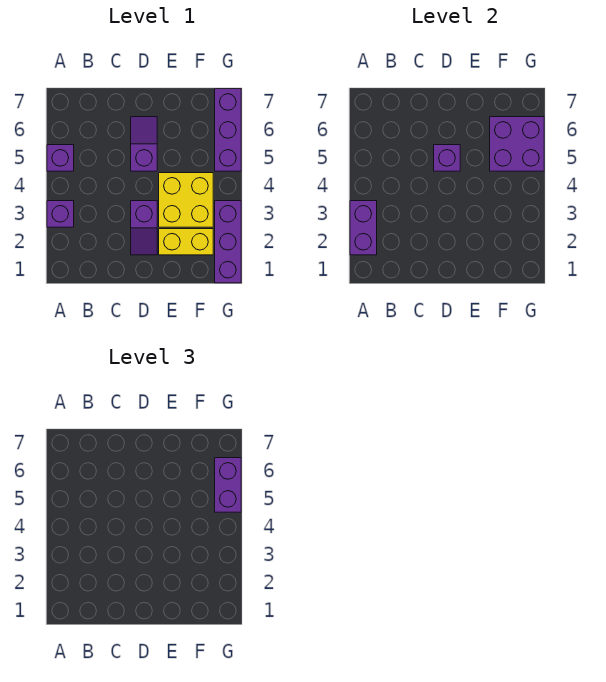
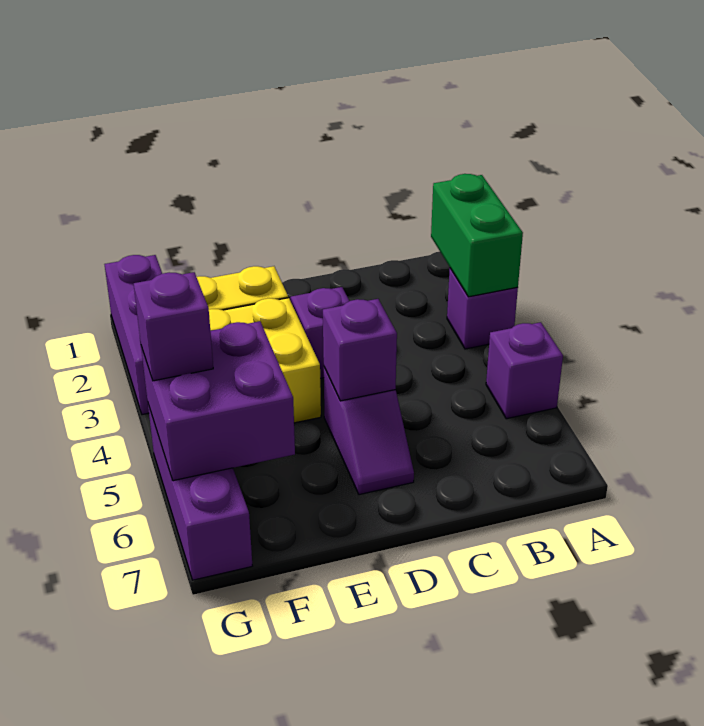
purple 1x2 brick [350,201,377,255] -> green 1x2 brick [431,174,523,297]
purple 1x2 brick [215,458,241,512] -> purple 1x1 brick [134,272,213,381]

